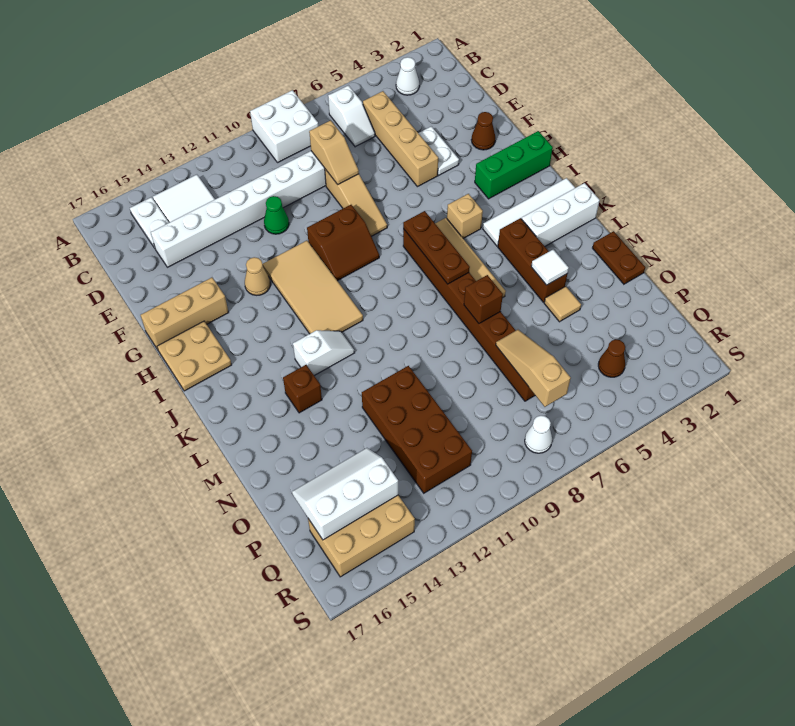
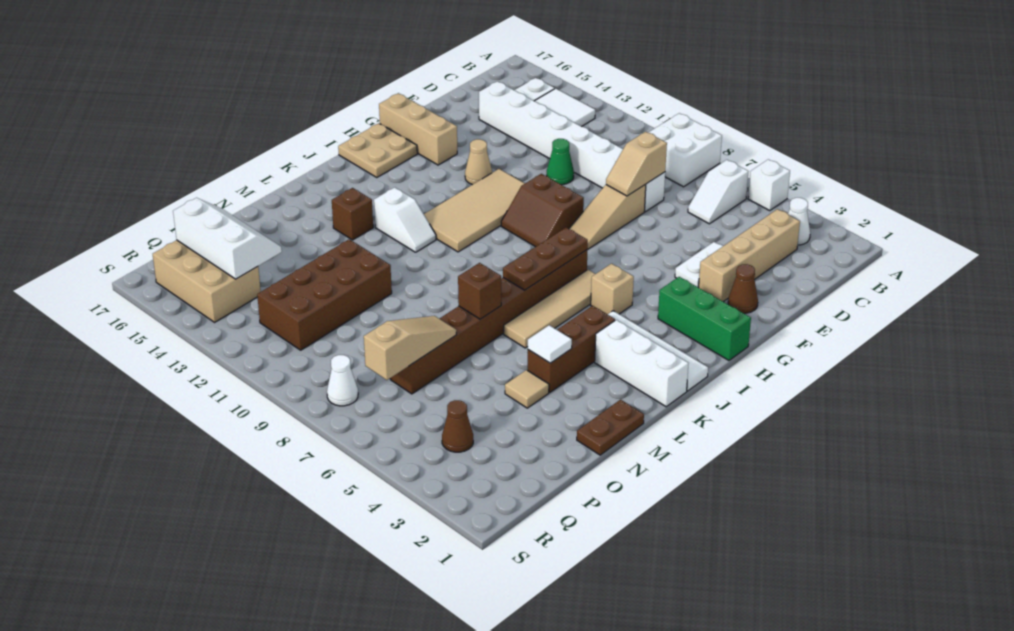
none -> white 1x1 brick [748,159,790,211]
tan 1x4 brick [363,91,438,187] -> tan 1x4 brick moved to [699,209,800,302]

